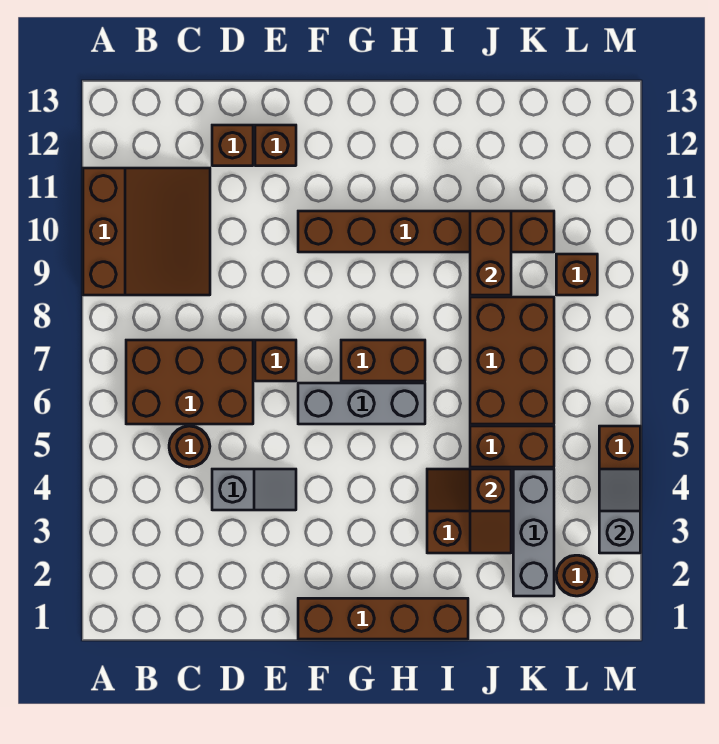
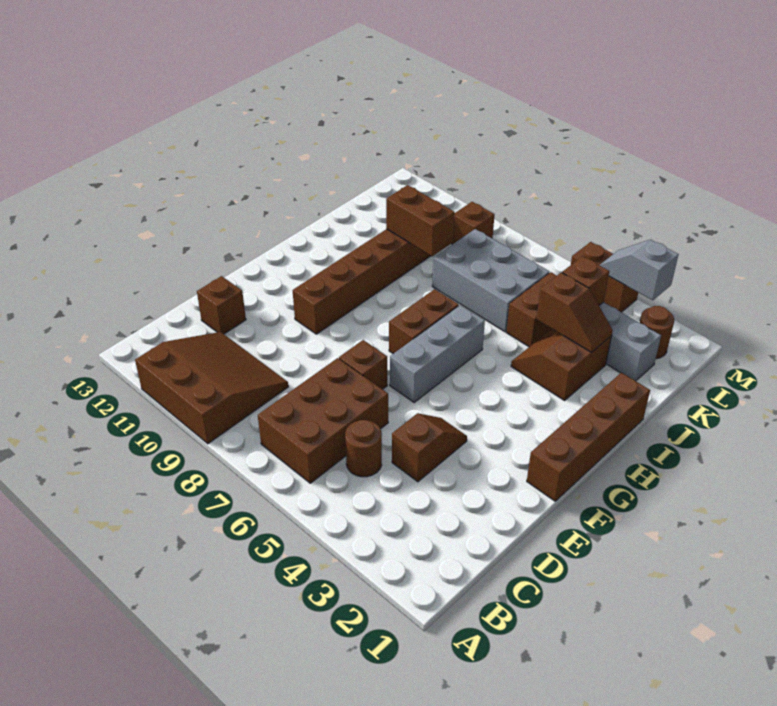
grey 1x2 slope [212,469,296,510] -> brown 1x2 slope [392,413,467,482]
brown 1x1 brick [255,125,296,166] -> brown 1x1 brick moved to [562,256,609,305]
brown 2x3 brick [470,297,554,424] -> grey 2x3 brick [432,229,549,332]

